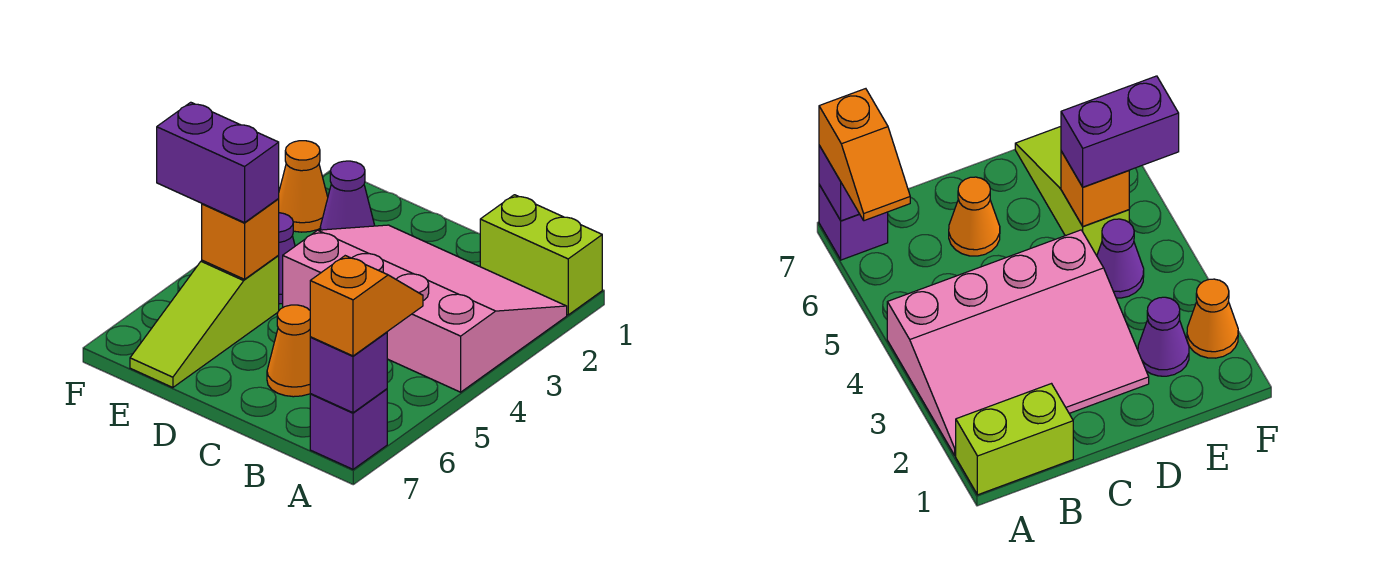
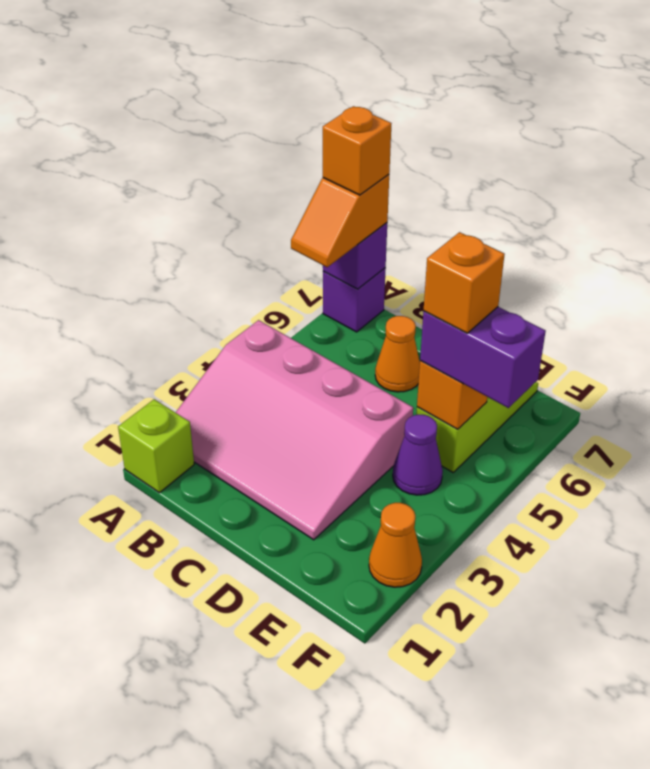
lime 1x2 brick [480,195,602,315] -> lime 1x1 brick [118,399,194,493]
none -> orange 1x1 brick [323,106,392,195]
purple 1x1 cone [320,161,375,230] -> none
none -> orange 1x1 brick [424,232,505,333]

